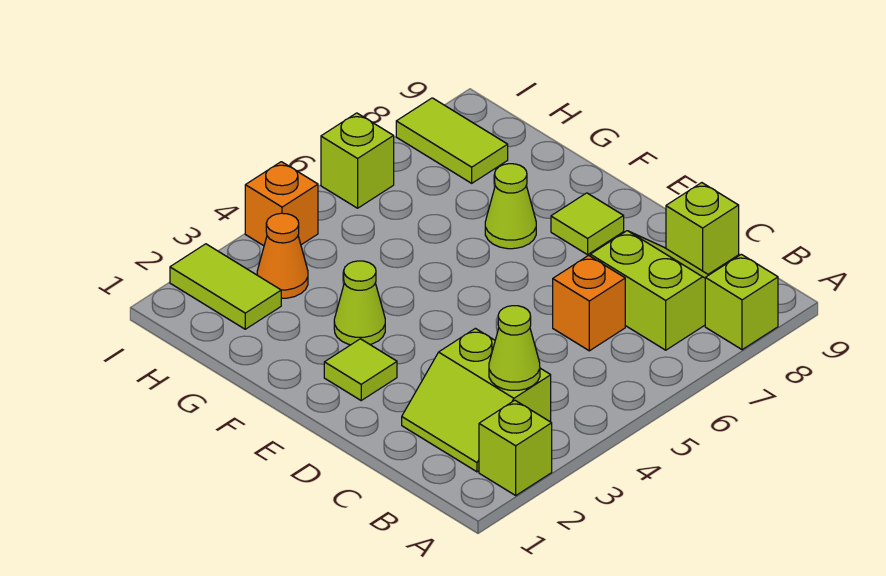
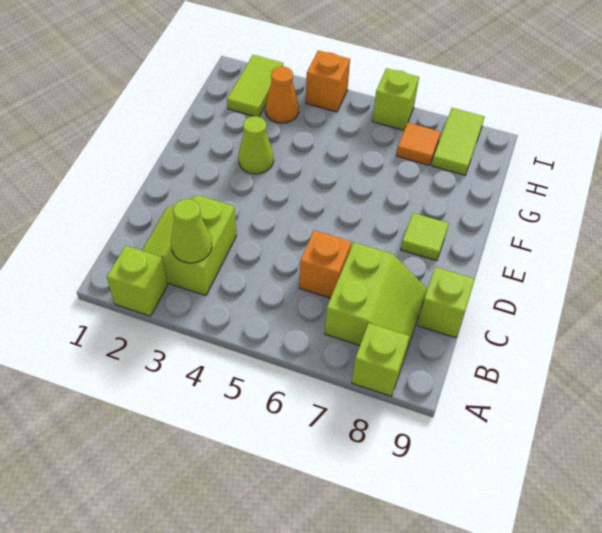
lime 1x1 tile [324,339,397,400] -> none
lime 1x1 cone [485,164,536,249] -> none
none -> orange 1x1 tile [396,123,441,165]

